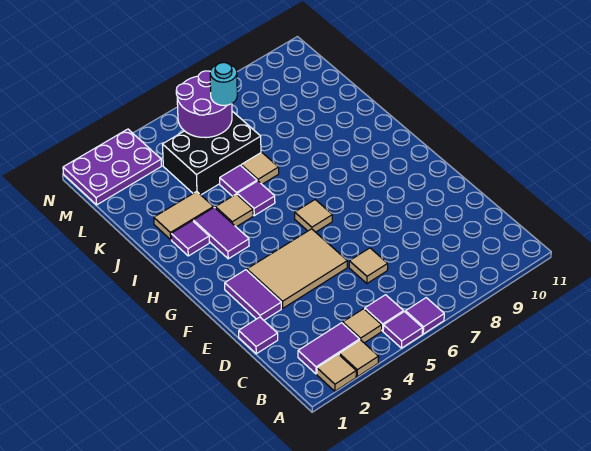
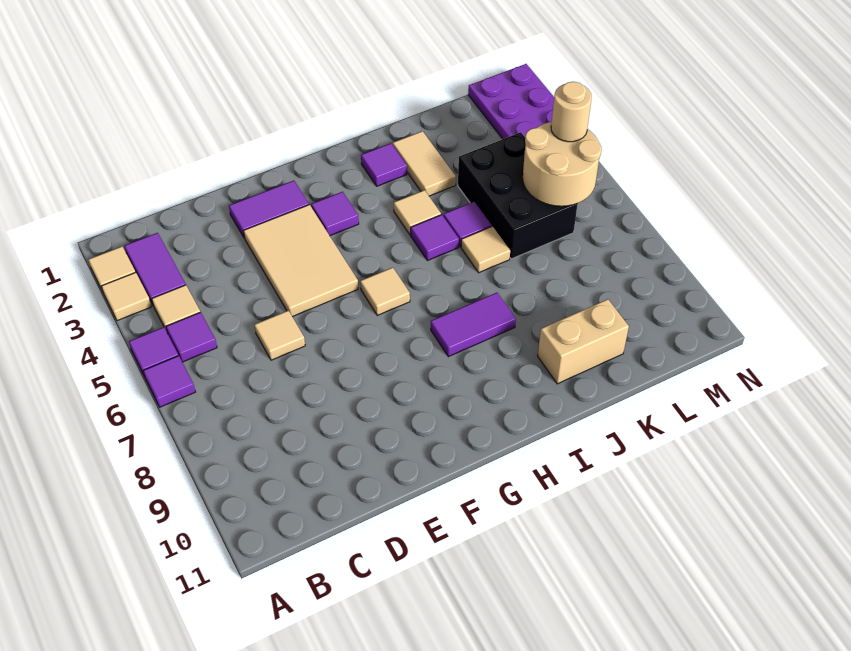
purple 1x1 tile [239,317,278,354] -> purple 1x1 tile moved to [311,192,359,236]
purple 1x2 tile [193,207,249,259] -> purple 1x2 tile moved to [431,293,516,357]
none -> tan 1x2 brick [538,299,629,384]
purple 2x2 round brick [176,71,232,138] -> tan 2x2 round brick [523,122,602,206]
cyan 1x1 round brick [210,63,237,106] -> none
none -> tan 1x1 round brick [551,82,592,142]

